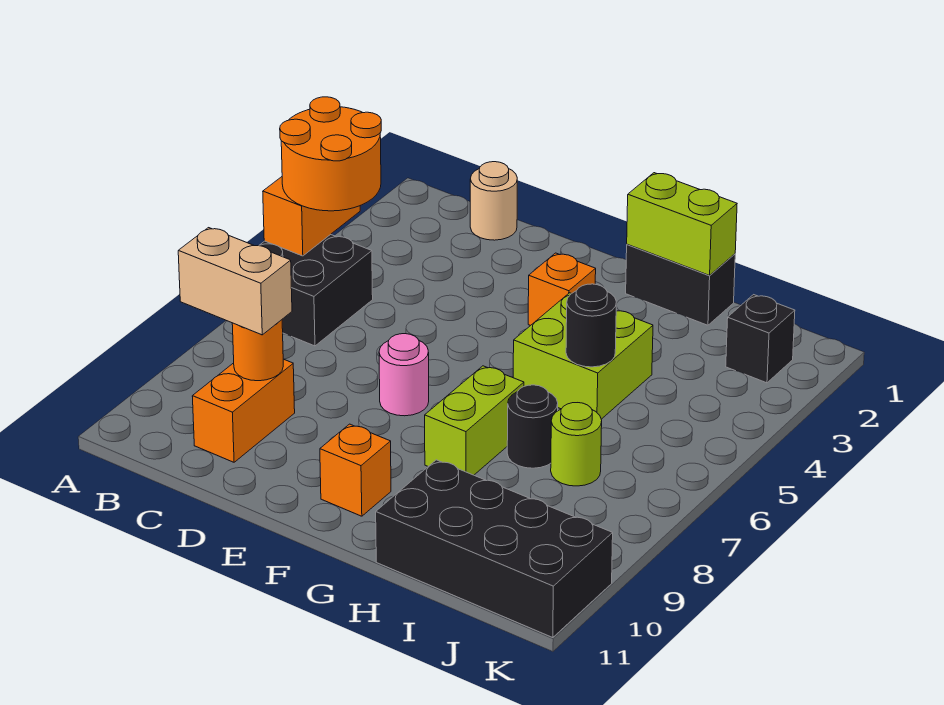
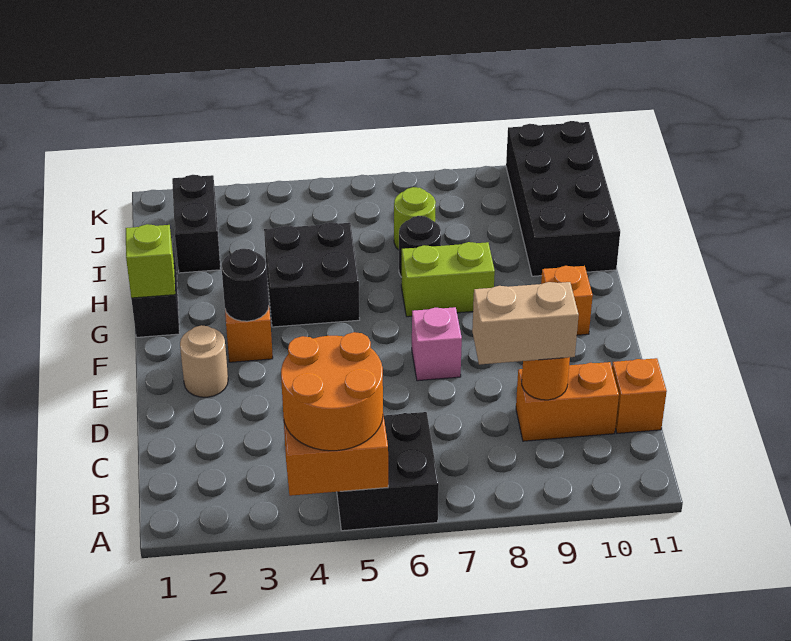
tan 1x2 brick [178,228,292,335] -> tan 1x2 brick turned to [472,282,579,365]
tan 1x1 round brick [470,162,517,240] -> tan 1x1 round brick moved to [180,325,228,397]
none -> orange 1x1 brick [612,358,667,433]
pink 1x1 round brick [379,334,429,416] -> pink 1x1 brick [412,307,462,381]
lime 1x2 brick [627,173,737,275] -> lime 1x1 brick [126,224,175,298]
lime 2x2 brick [513,293,653,419] -> black 2x2 brick [264,222,360,327]
black 1x1 round brick [566,284,616,367] -> black 1x1 round brick moved to [222,249,269,321]
black 1x1 brick [726,295,795,383] -> black 1x2 brick [172,175,221,273]

